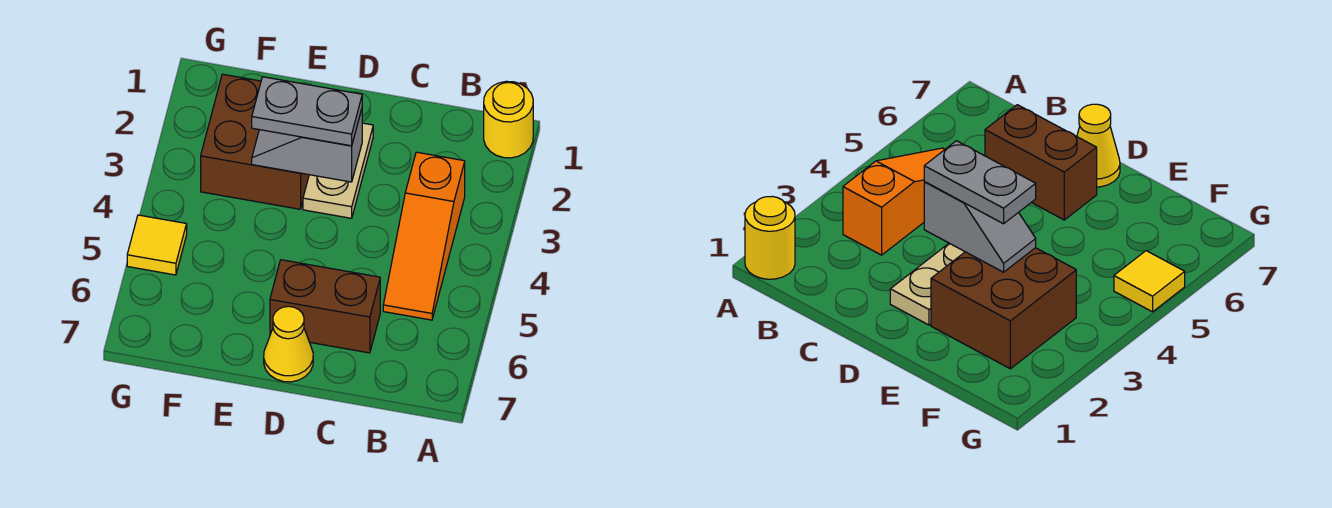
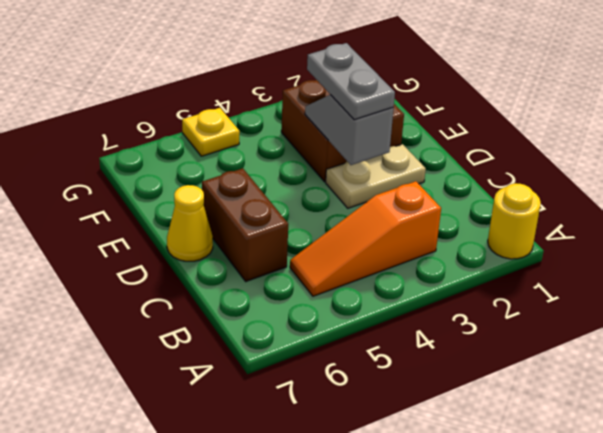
yellow 1x1 tile [127,215,187,275] -> yellow 1x1 plate [182,108,240,156]

